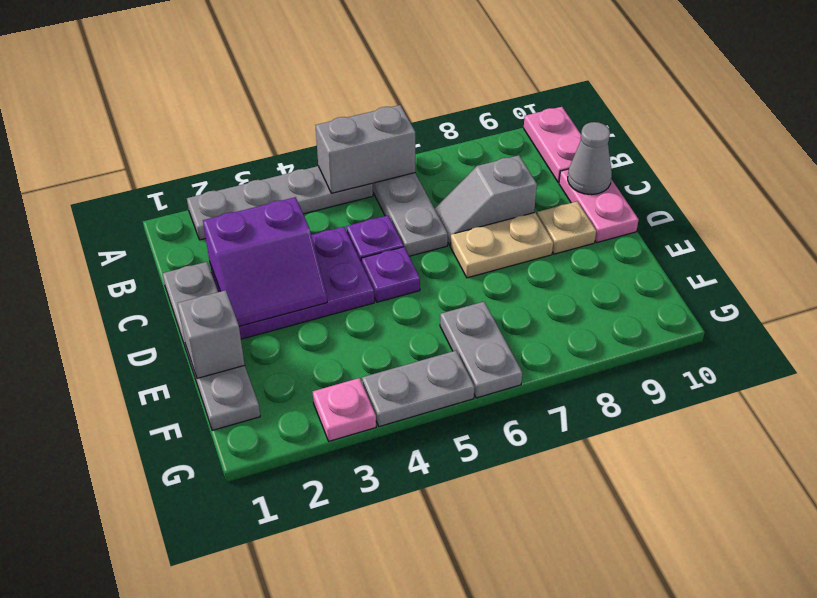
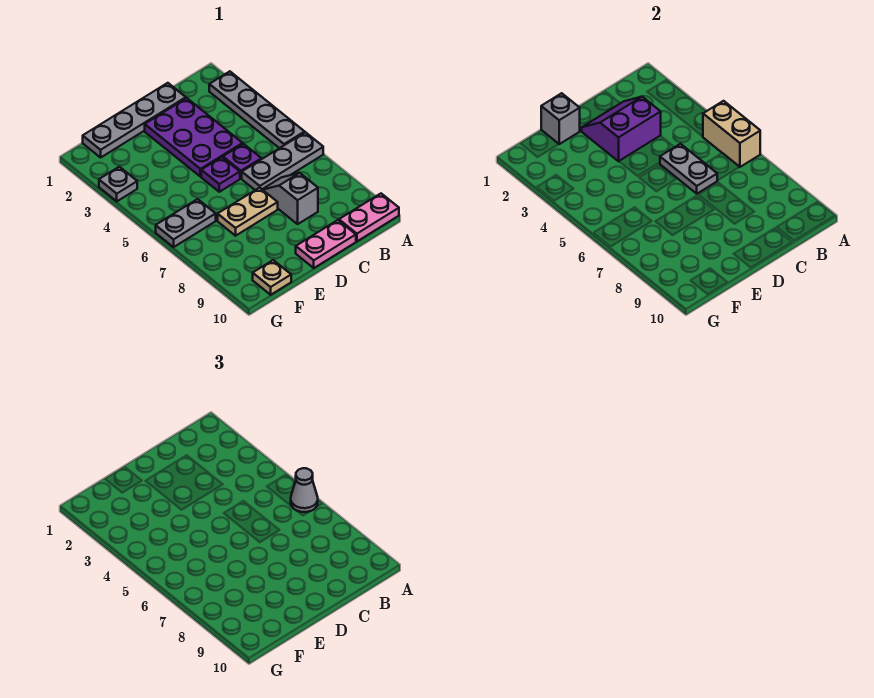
grey 1x2 brick [316,105,415,193] -> tan 1x2 brick [703,101,760,167]
purple 2x2 slope [203,197,327,326] -> purple 2x2 slope turned to [582,97,661,161]
grey 1x1 cone [568,122,612,195] -> grey 1x1 cone moved to [291,468,318,512]
tan 1x2 plate [450,212,553,278] -> tan 1x2 plate turned to [218,188,278,236]
tan 1x1 plate [537,201,596,254] -> tan 1x1 plate moved to [253,260,291,295]
pink 1x1 plate [313,378,376,441] -> grey 1x1 plate [99,167,137,201]
grey 1x2 plate [362,351,474,427] -> grey 1x2 plate moved to [660,144,717,194]

